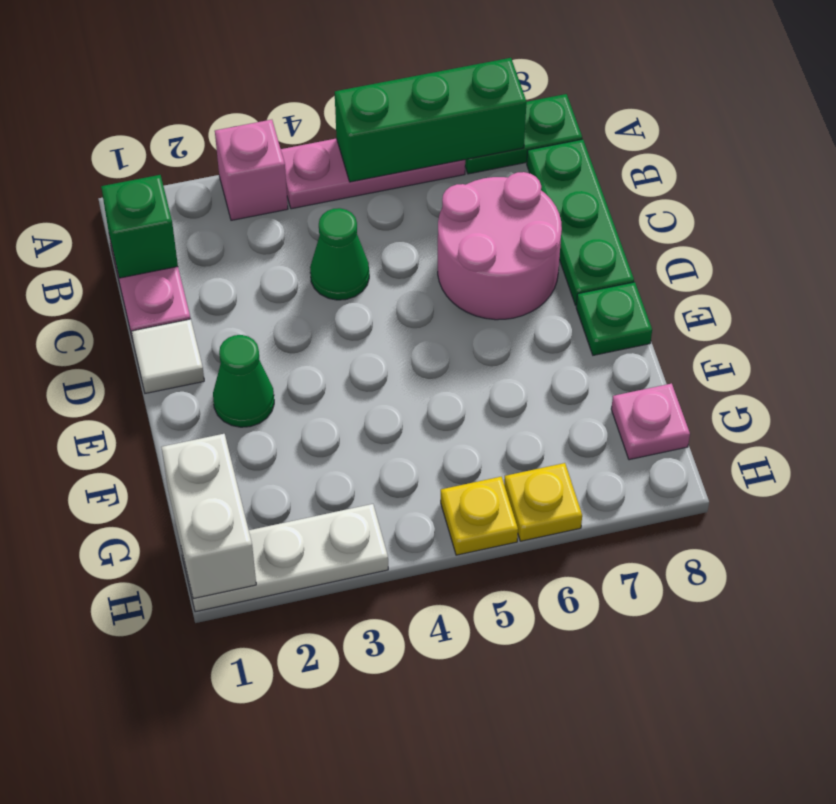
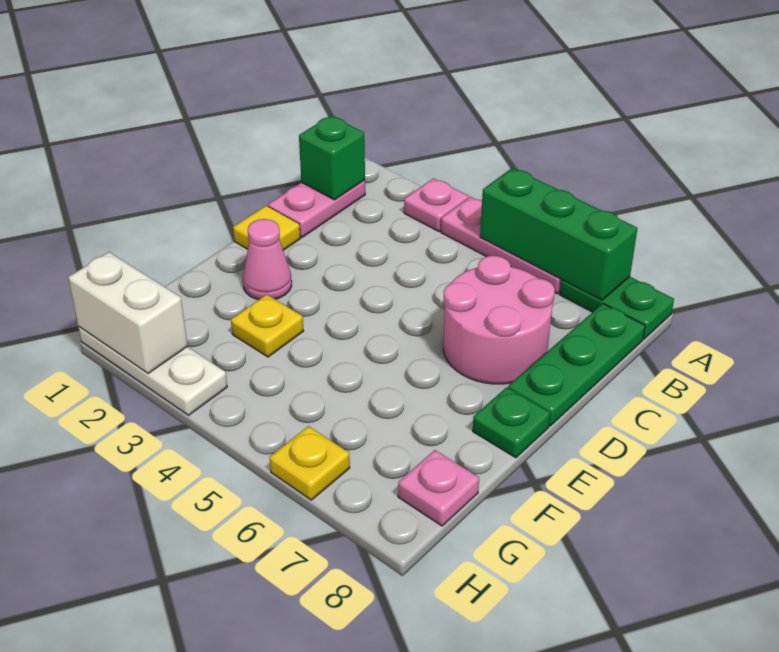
pink 1x1 brick [215,120,288,220] -> pink 1x1 plate [404,178,469,231]
green 1x1 cone [310,208,369,300] -> none
white 1x1 tile [131,319,204,393] -> yellow 1x1 tile [233,205,300,250]
green 1x1 cone [213,335,274,427] -> pink 1x1 cone [243,219,292,300]
white 1x2 brick [161,434,256,599] -> white 1x2 brick turned to [68,252,187,373]
yellow 1x1 plate [441,477,518,555] -> yellow 1x1 plate moved to [231,294,304,357]

